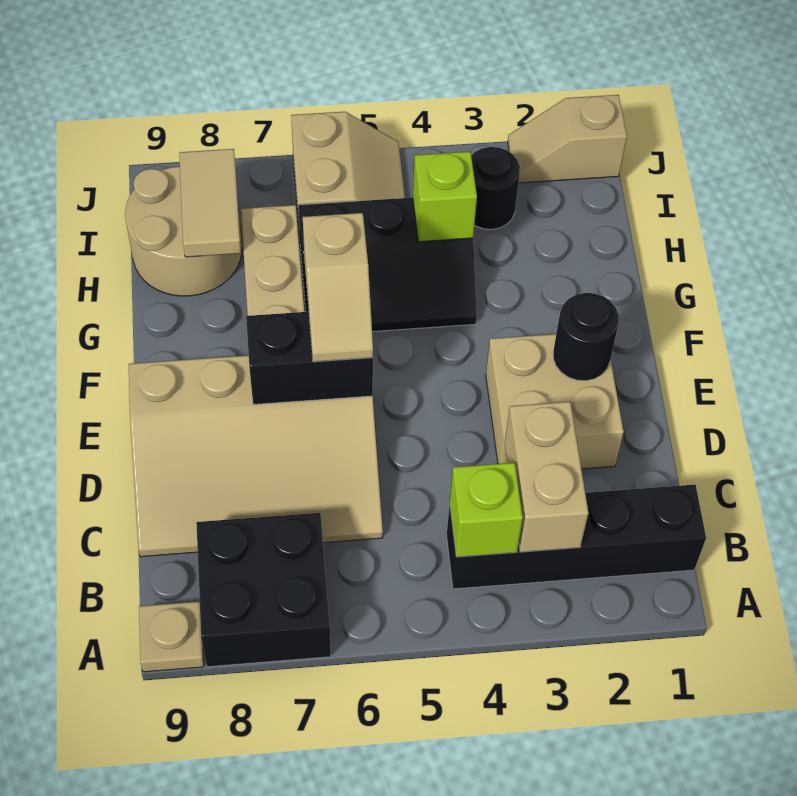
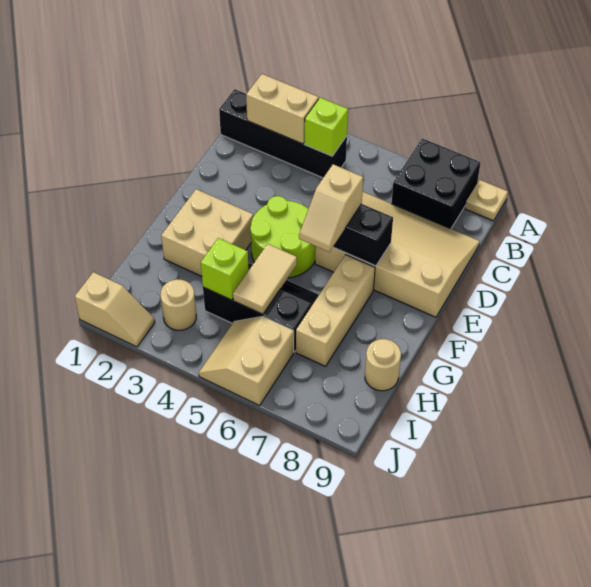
tan 1x2 brick [505,402,588,552] -> tan 1x2 brick turned to [246,74,319,144]
tan 2x2 brick [486,334,624,469] -> tan 2x2 brick moved to [161,189,253,276]
black 1x1 round brick [553,293,619,381] -> none
none -> lime 2x2 round brick [250,196,316,278]
tan 1x2 slope [303,213,373,362] -> tan 1x2 slope turned to [299,164,363,252]
tan 2x2 round brick [125,166,242,296] -> tan 1x1 round brick [365,339,401,391]
tan 1x2 tile [179,149,241,257] -> tan 1x2 tile moved to [233,244,297,314]
black 1x1 round brick [471,147,520,229] -> tan 1x1 round brick [160,279,196,330]

